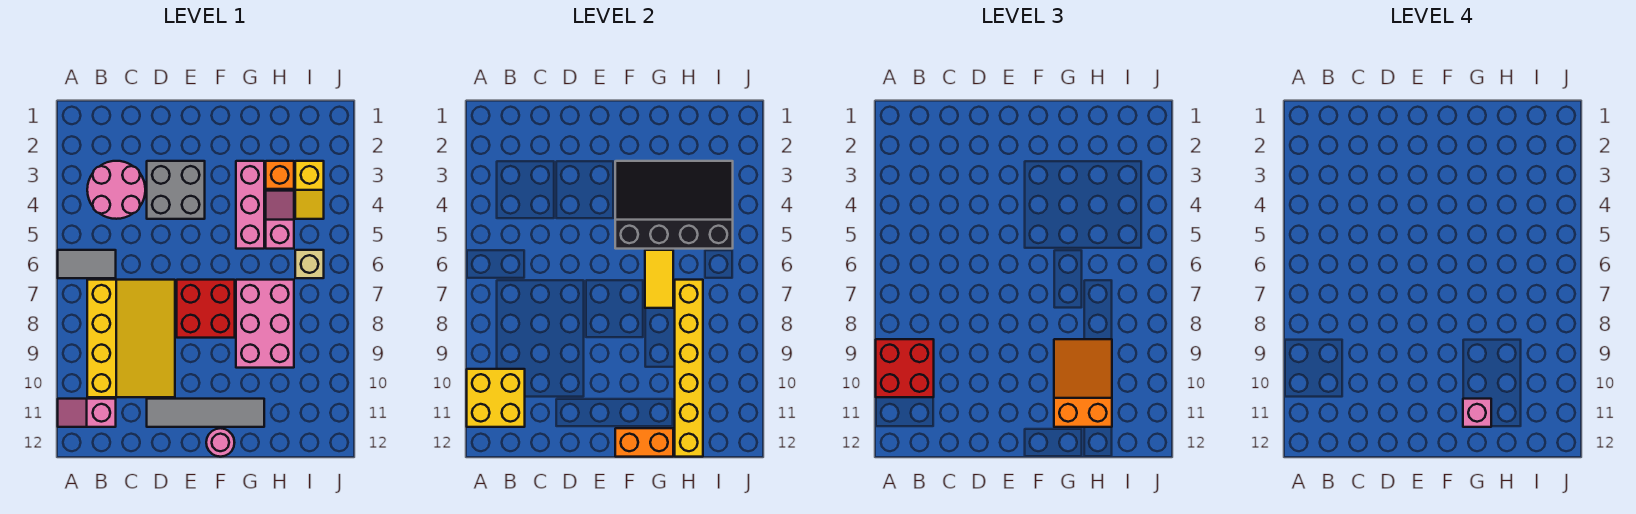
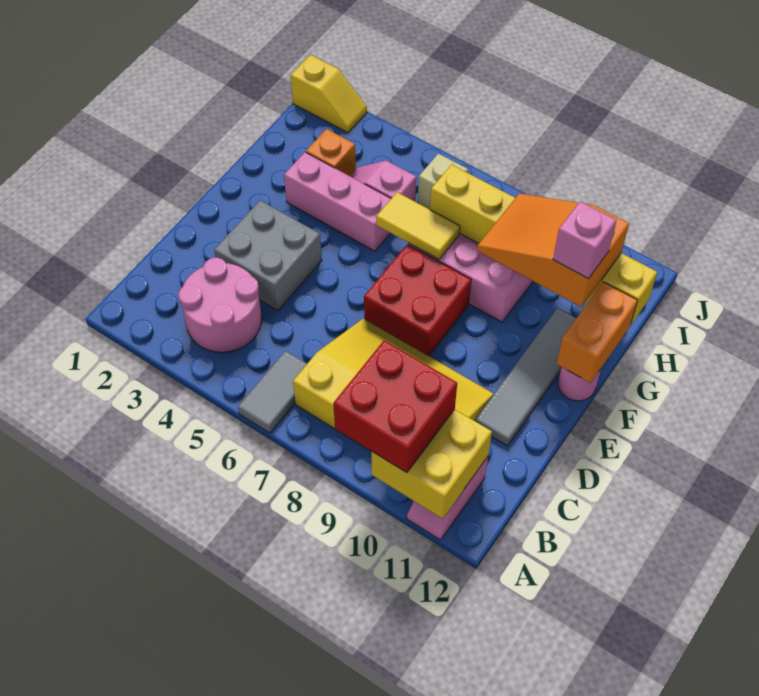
black 3x4 slope [615,161,733,249] -> none
yellow 1x2 slope [295,161,324,219] -> yellow 1x2 slope moved to [291,55,367,133]

